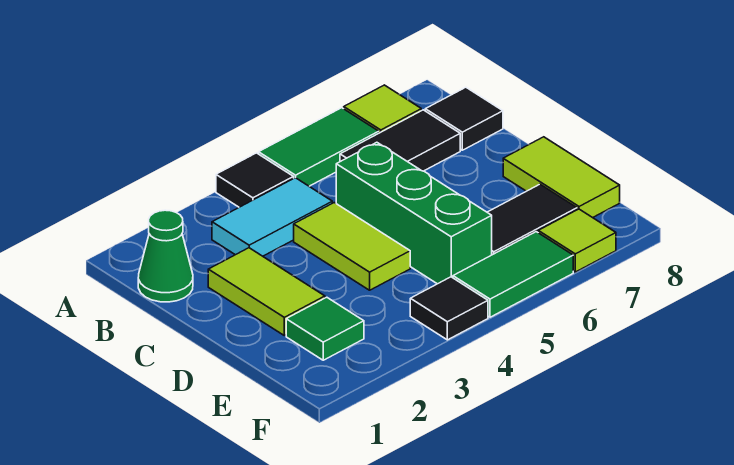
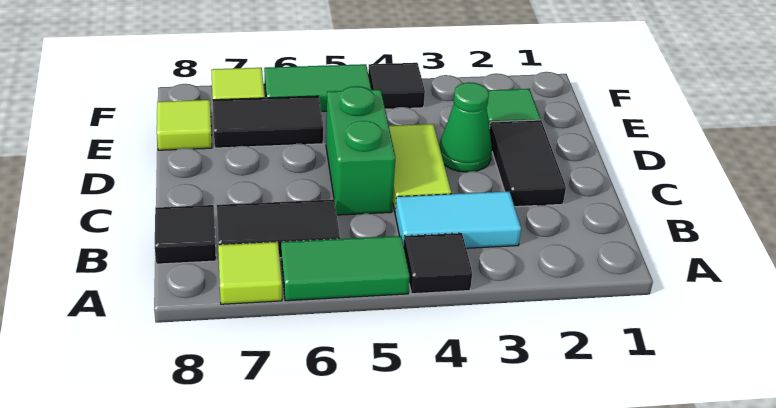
green 1x1 cone [138,210,193,302] -> green 1x1 cone moved to [439,82,492,172]
lime 1x2 tile [208,248,325,335] -> black 1x2 tile [489,120,566,207]
green 1x3 brick [336,142,492,284] -> green 1x2 brick [326,86,396,215]
lime 1x2 tile [503,137,620,218] -> lime 1x1 tile [157,100,212,150]

